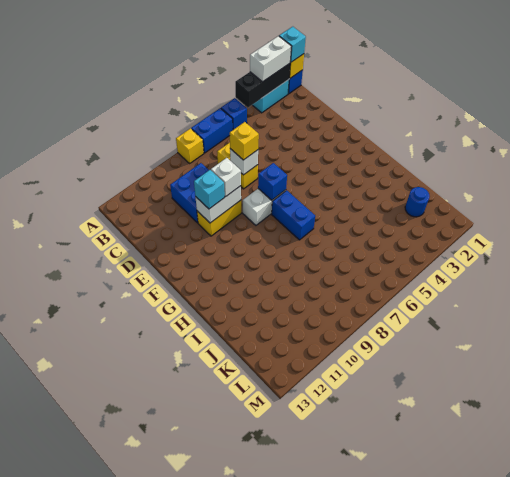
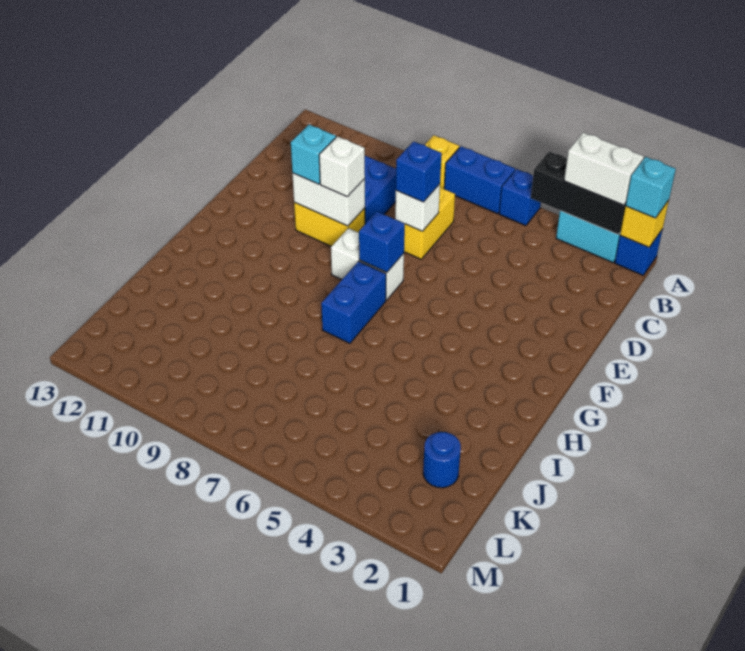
yellow 1x1 brick [230,122,259,160] -> blue 1x1 brick [396,141,442,202]

